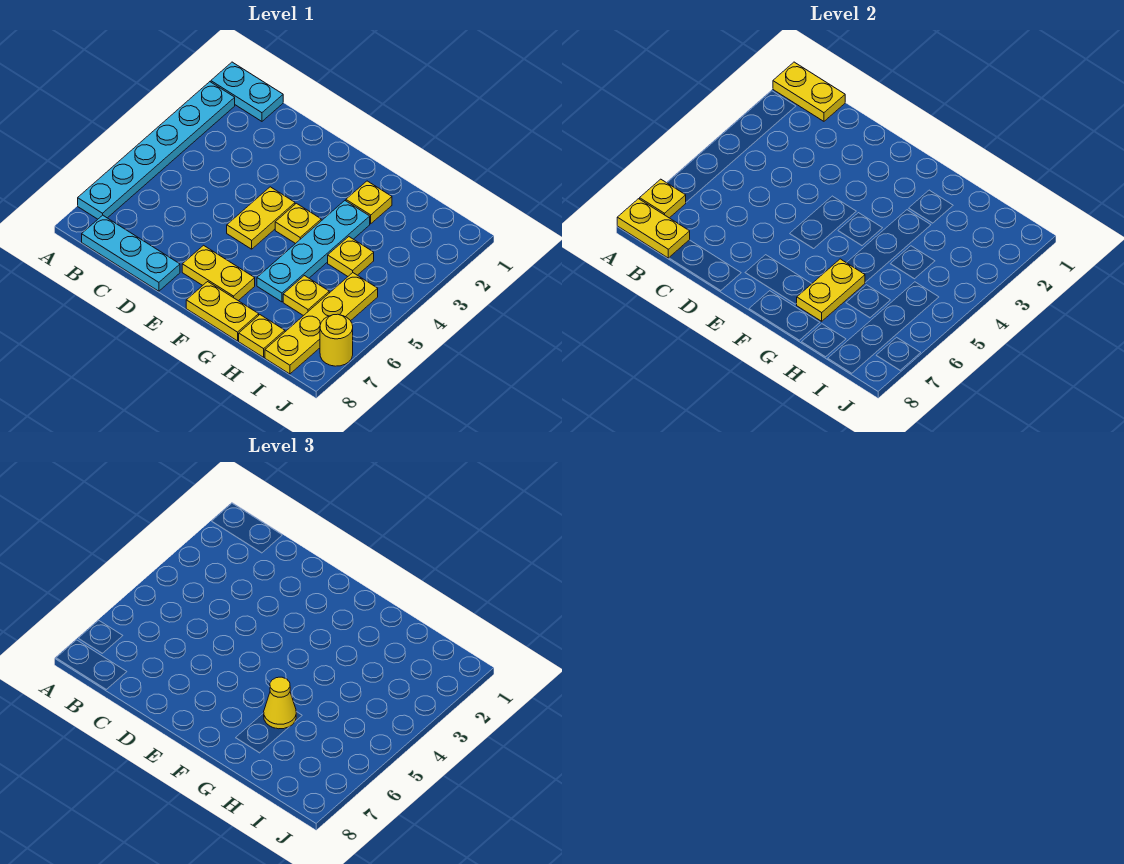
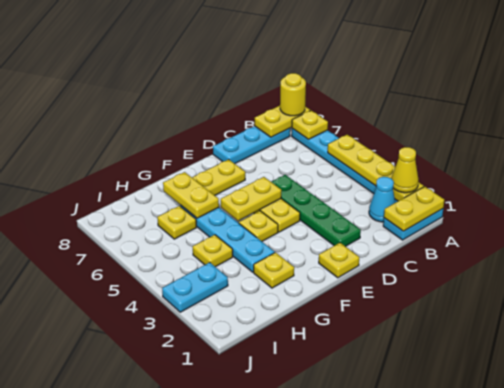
none -> cyan 1x1 cone [369,177,395,222]
none -> green 1x4 plate [272,175,361,247]
yellow 1x2 plate [186,282,259,341] -> yellow 1x2 plate moved to [221,177,281,221]
yellow 1x1 cone [264,677,296,729] -> yellow 1x1 cone moved to [391,147,418,193]
yellow 1x1 plate [239,315,285,357] -> yellow 1x1 plate moved to [319,243,359,278]
none -> cyan 1x2 plate [162,262,228,312]
yellow 1x4 plate [265,273,378,374] -> yellow 1x4 plate moved to [328,135,424,201]
yellow 1x1 round brick [320,314,353,366] -> yellow 1x1 round brick moved to [280,73,306,116]

